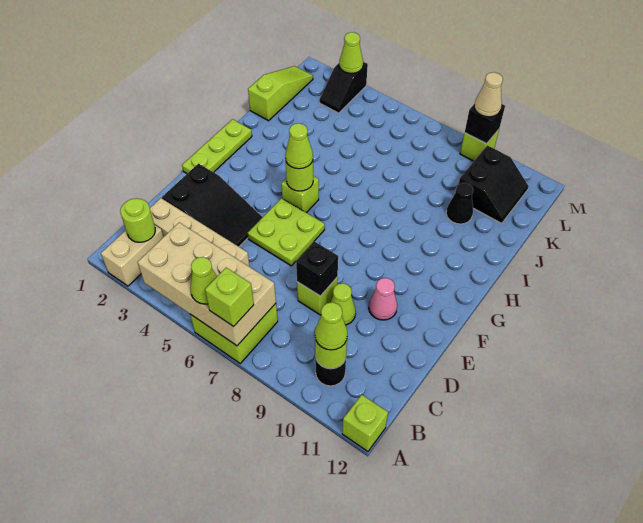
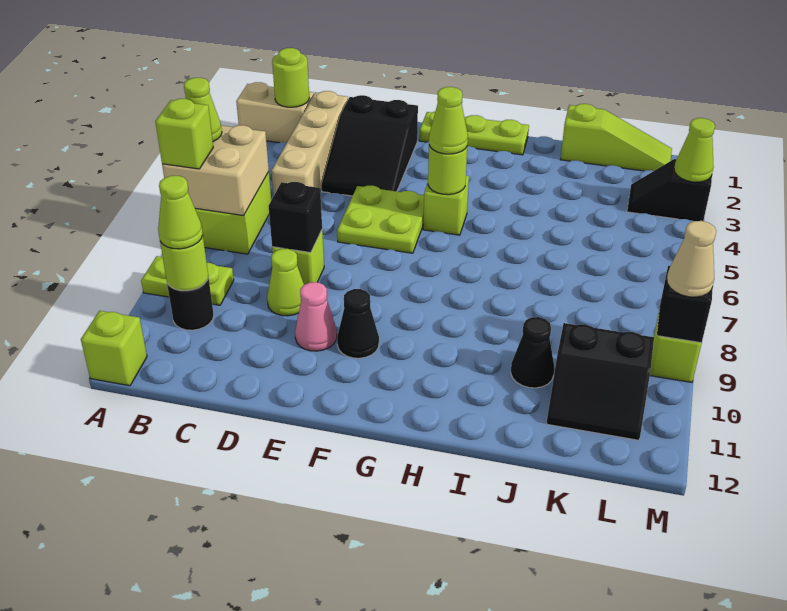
tan 2x4 brick [137,223,276,346] -> tan 2x2 brick [162,125,269,216]
none -> lime 1x2 plate [141,256,234,305]
none -> black 1x1 cone [337,289,379,358]

